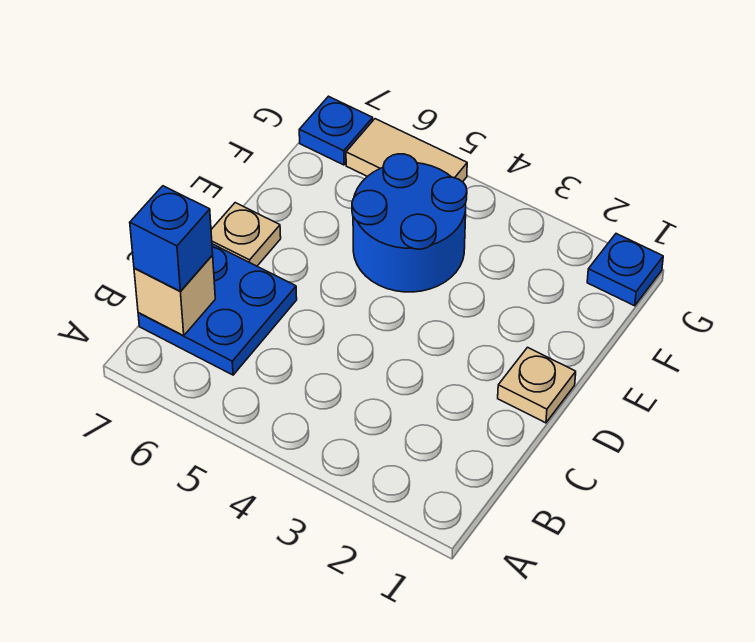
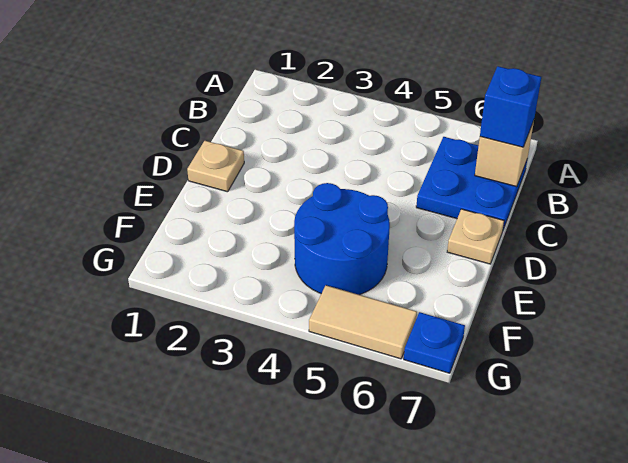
blue 1x1 plate [587,234,663,306] -> none

